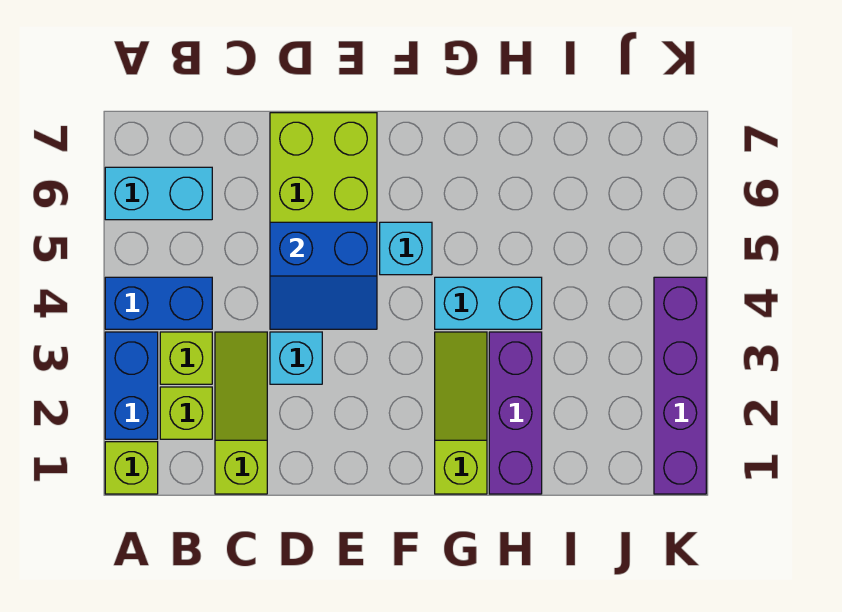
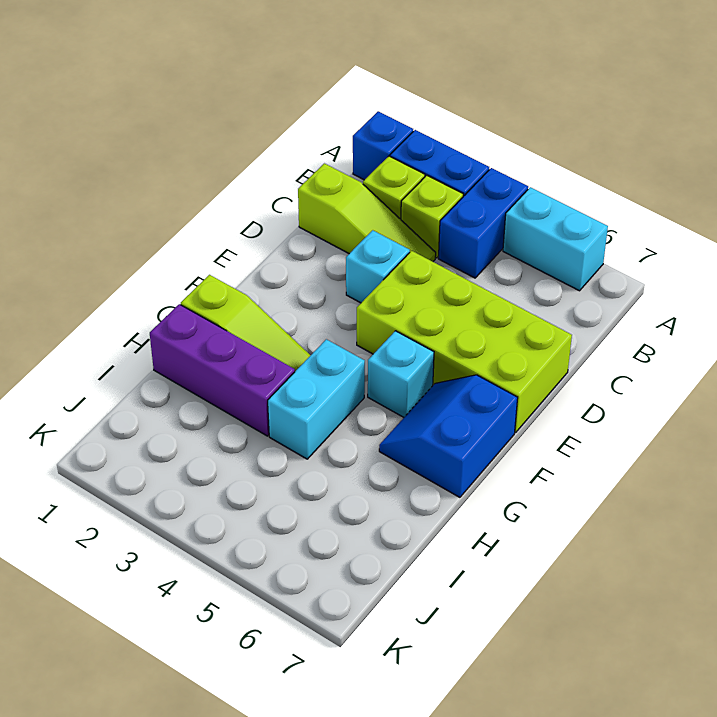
lime 1x1 brick [105,442,158,494] -> blue 1x1 brick [353,111,413,180]
cyan 1x2 brick [105,167,212,220] -> cyan 1x2 brick turned to [503,187,608,291]
blue 2x2 slope [270,222,377,329] -> blue 2x2 slope moved to [379,375,518,497]
purple 1x4 brick [654,277,706,494] -> none

